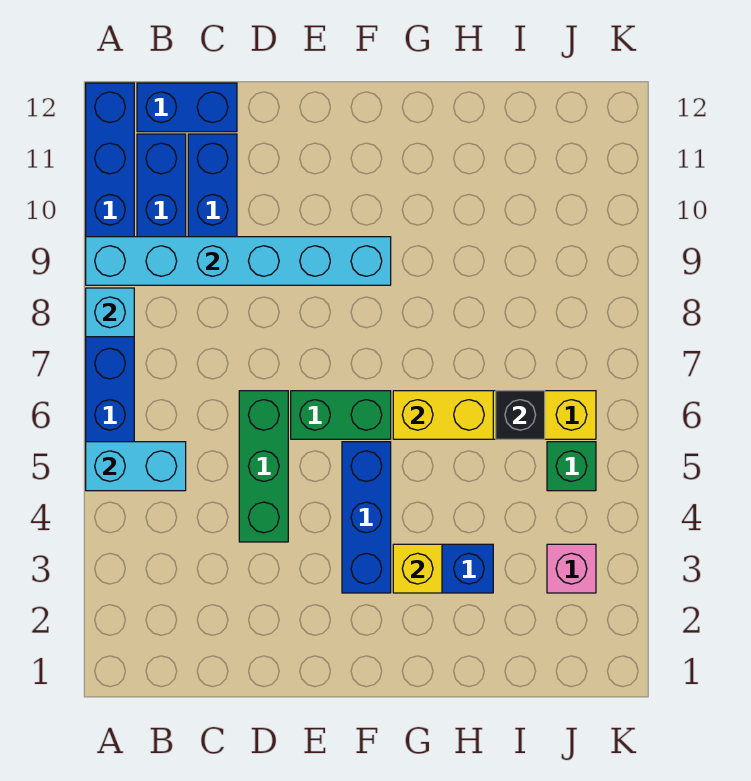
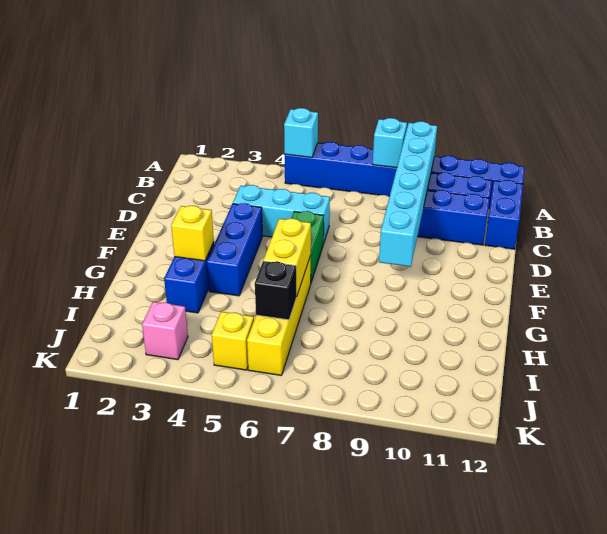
cyan 1x2 brick [86,442,186,491] -> cyan 1x1 brick [284,108,318,157]
green 1x3 brick [239,391,288,542] -> cyan 1x3 brick [233,185,330,244]
blue 1x3 brick [342,442,391,593] -> blue 1x3 brick turned to [207,203,263,296]
green 1x1 brick [547,442,596,491] -> yellow 1x1 brick [212,312,254,370]

